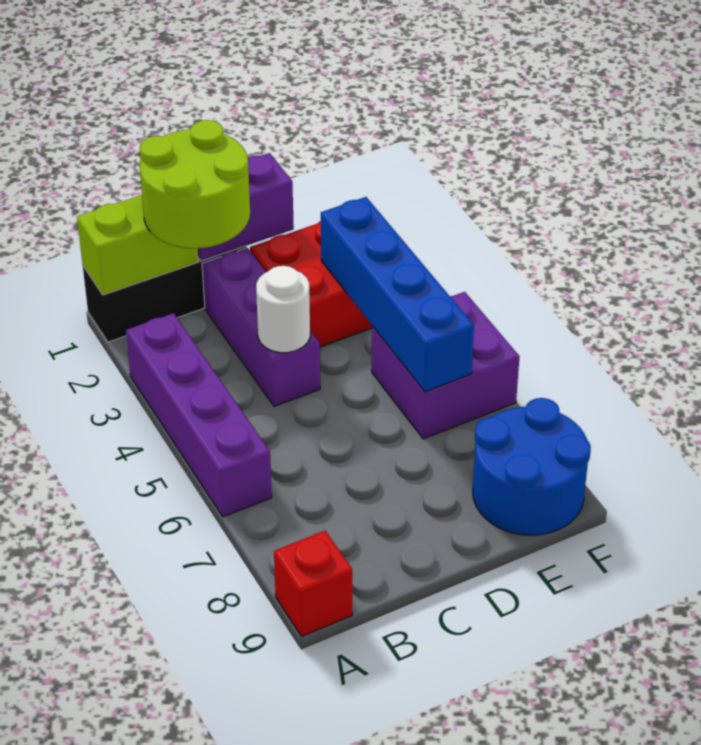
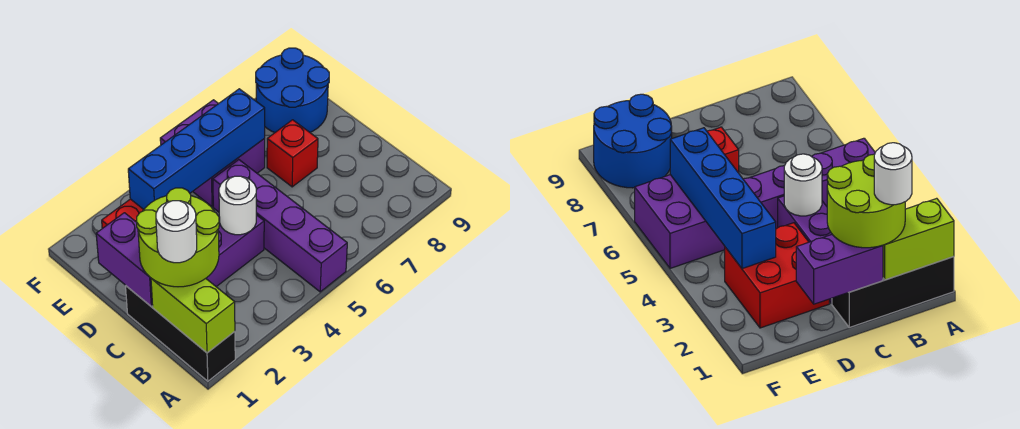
purple 1x4 brick [126,313,272,517] -> purple 1x4 brick turned to [213,160,347,292]
red 1x1 brick [274,531,352,637] -> red 1x1 brick moved to [267,120,318,187]
none -> white 1x1 round brick [156,201,197,263]

